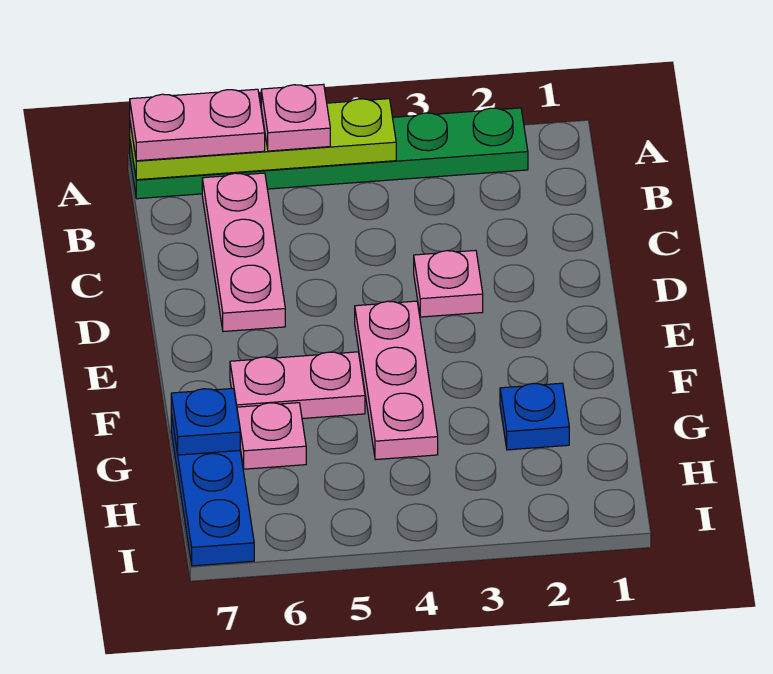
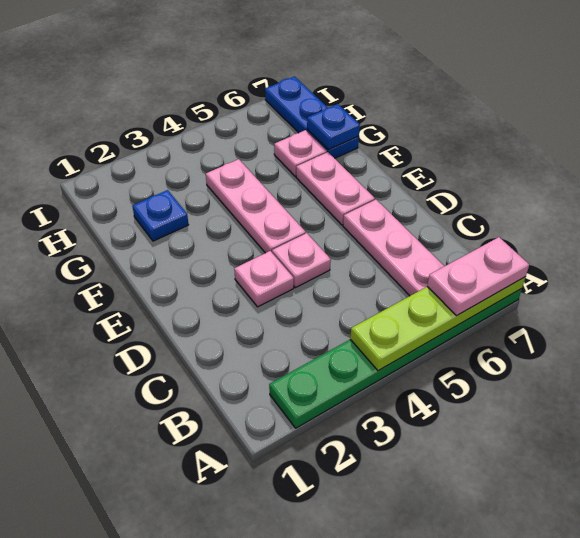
pink 1x1 plate [261,84,330,151] -> pink 1x1 plate moved to [272,233,331,288]
pink 1x2 plate [230,352,365,419] -> pink 1x2 plate turned to [296,152,375,225]

